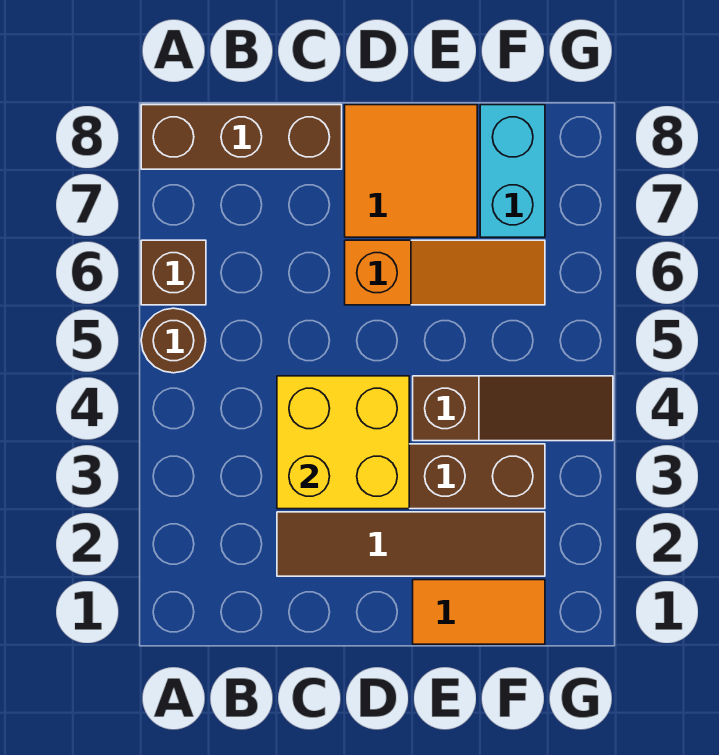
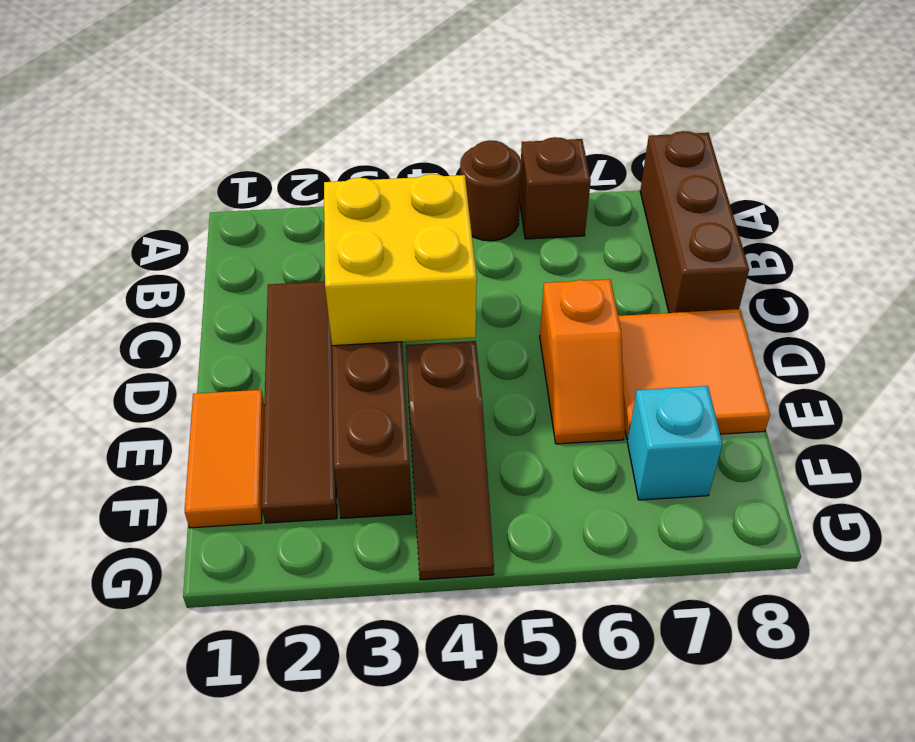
orange 1x3 slope [345,240,545,305] -> orange 1x2 slope [540,279,625,444]
cyan 1x2 brick [480,105,545,237] -> cyan 1x1 brick [627,386,723,500]

